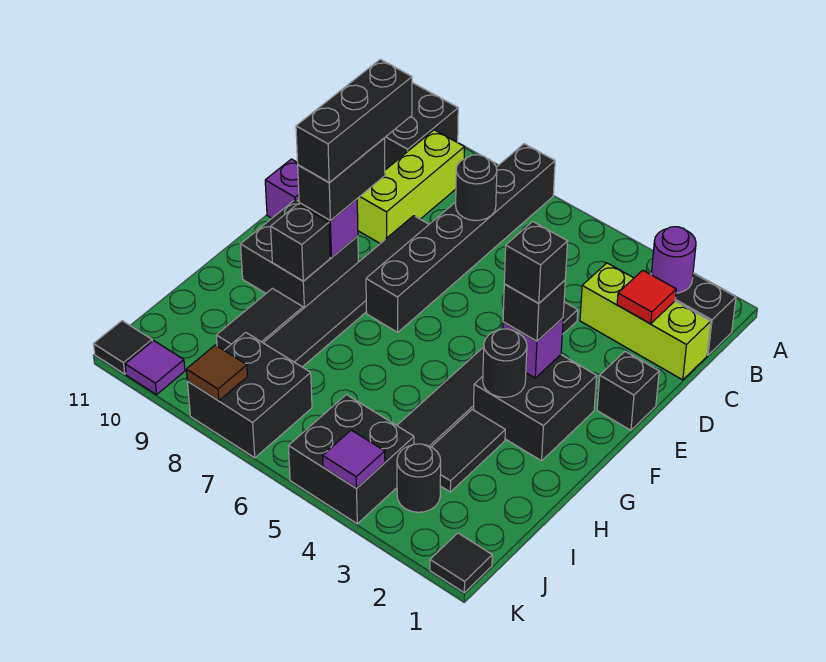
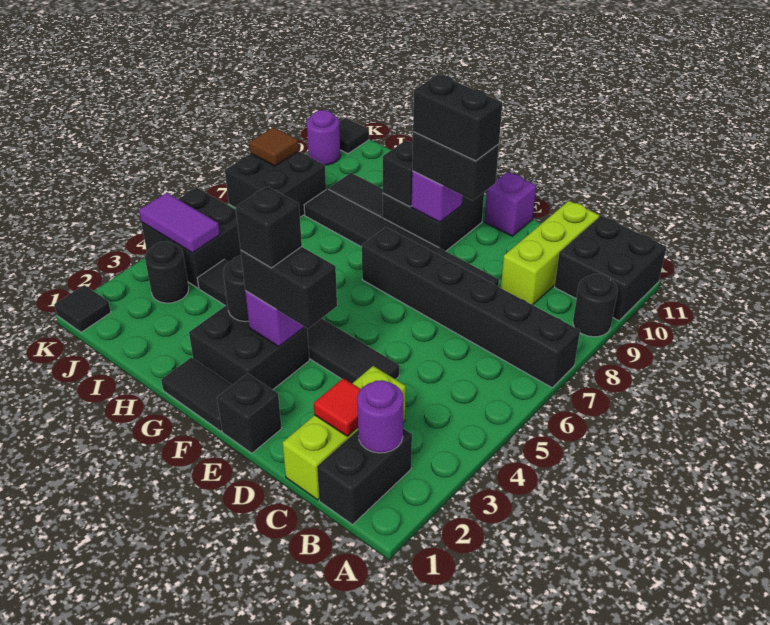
lime 1x3 brick [357,130,465,244] -> lime 1x3 brick turned to [501,201,599,305]
black 1x1 round brick [456,155,497,221] -> black 1x1 round brick moved to [573,274,618,337]
black 1x3 brick [296,59,412,183] -> black 1x2 brick [413,74,502,161]
black 1x1 brick [503,280,565,341] -> black 1x2 brick [241,247,337,329]
black 1x2 tile [432,410,505,492] -> black 1x2 tile moved to [161,357,232,431]
purple 1x1 tile [323,430,385,488] -> purple 1x2 tile [139,193,220,253]
purple 1x1 tile [125,341,185,395] -> purple 1x1 round brick [307,110,340,165]

